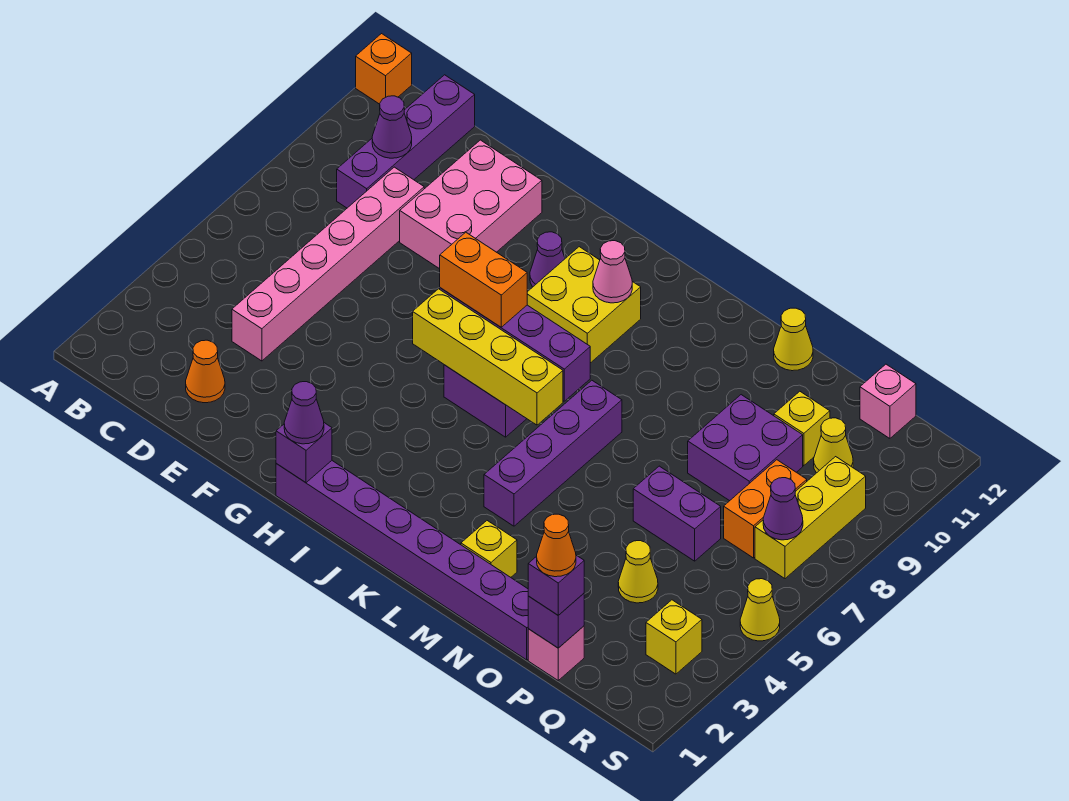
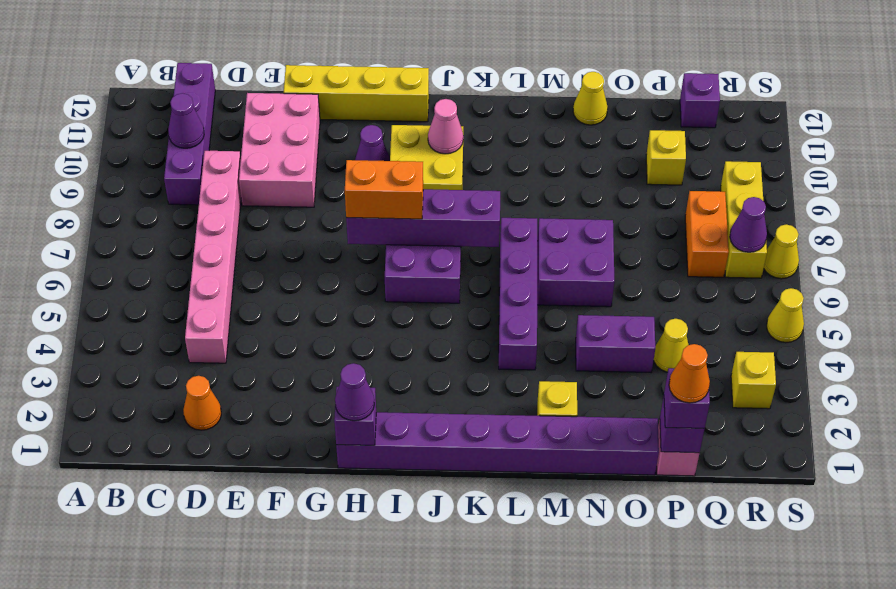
orange 1x1 brick [356,34,412,104] -> none
yellow 1x4 brick [413,289,563,425] -> yellow 1x4 brick moved to [284,65,429,122]
purple 1x2 brick [633,466,721,561] -> purple 1x2 brick moved to [576,315,655,372]
purple 2x2 brick [688,395,803,501] -> purple 2x2 brick moved to [537,218,614,307]
yellow 1x1 cone [814,418,853,473] -> yellow 1x1 cone moved to [764,224,799,279]
pink 1x1 brick [860,364,916,438] -> purple 1x1 brick [680,73,720,128]

